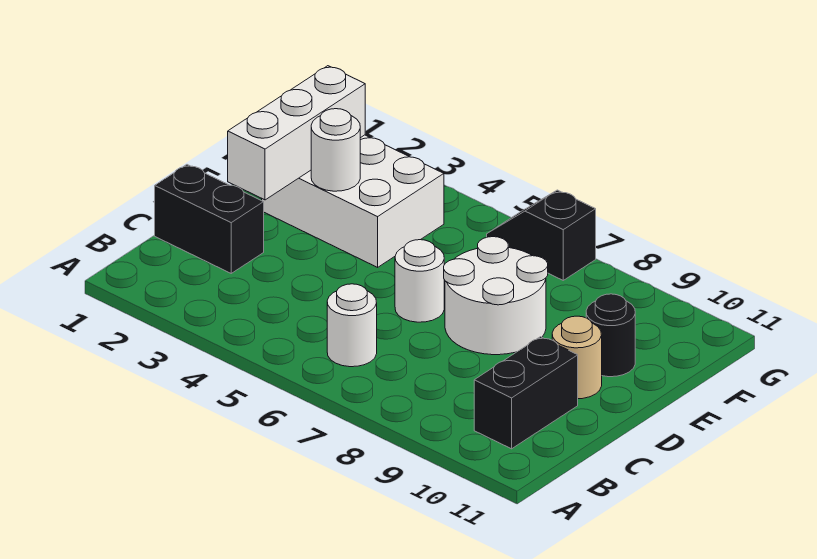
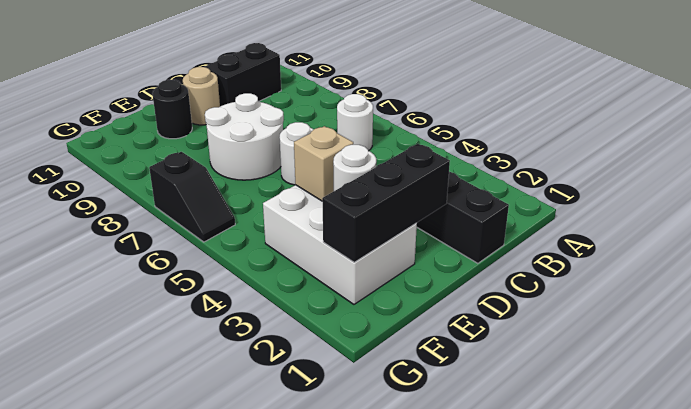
white 1x3 brick [228,66,365,200] -> black 1x3 brick [322,144,450,262]
none -> tan 1x1 brick [294,126,353,201]

